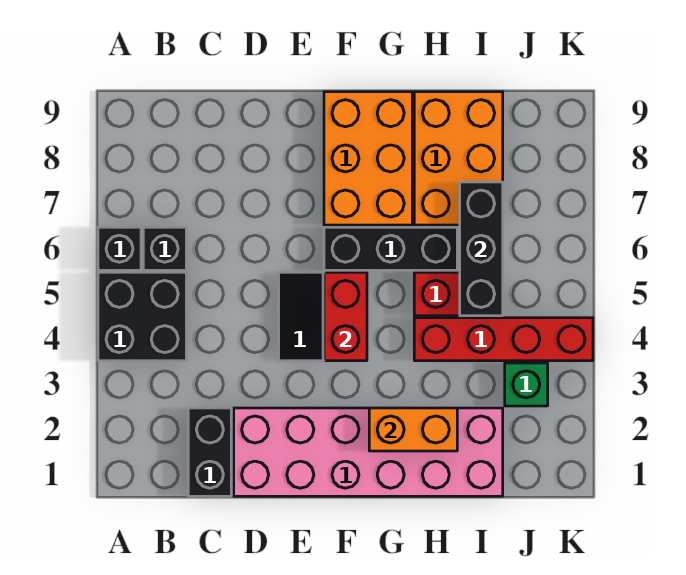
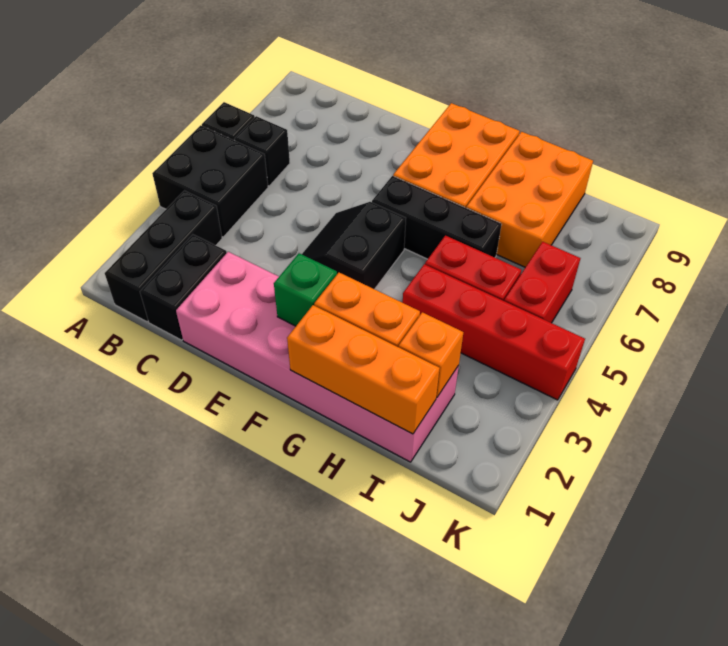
red 1x2 brick [324,272,367,361] -> red 1x2 brick moved to [504,242,580,323]
none -> orange 1x3 brick [287,305,440,434]
none -> orange 1x1 brick [399,312,463,397]
black 1x3 brick [460,182,503,316] -> black 1x3 brick moved to [105,191,222,322]
green 1x1 brick [505,363,548,406] -> green 1x1 brick moved to [274,253,337,326]

